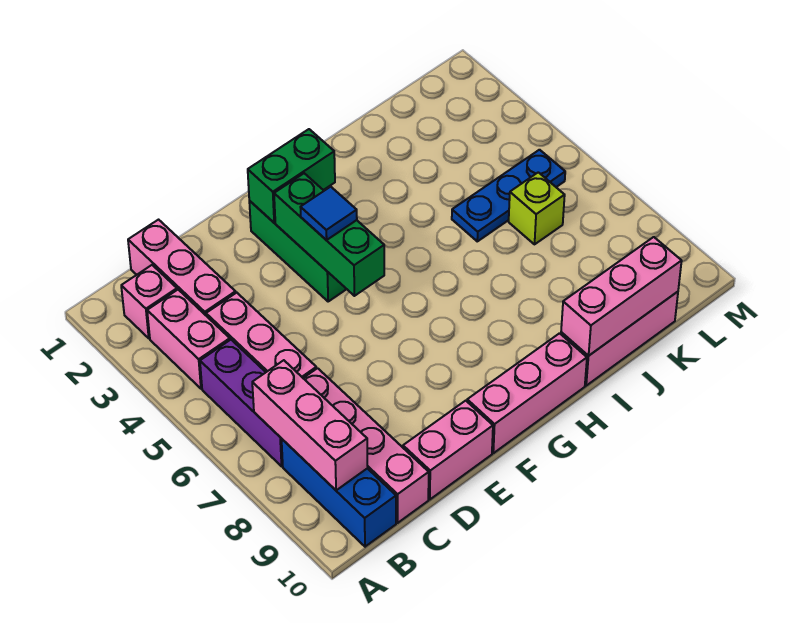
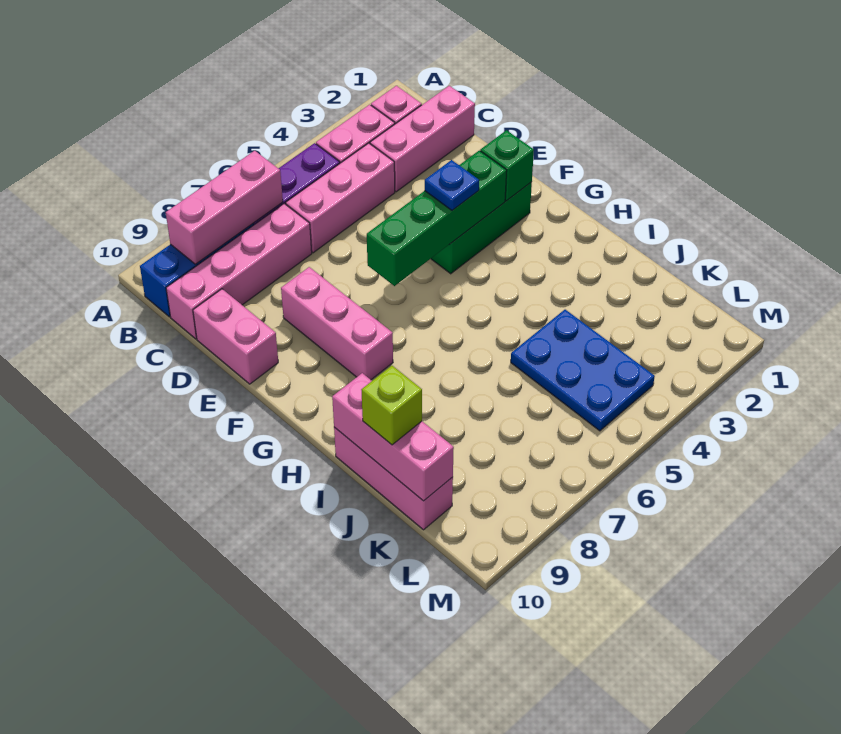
green 1x2 brick [248,129,335,223] -> green 1x1 brick [480,130,534,201]
green 1x3 brick [274,173,384,296] -> green 1x4 brick [367,151,507,286]
blue 1x1 tile [300,187,357,240] -> blue 1x1 plate [425,160,479,210]
pink 1x3 brick [467,333,587,453] -> pink 1x3 brick moved to [281,267,393,380]
blue 1x3 plate [452,150,565,241] -> blue 2x3 plate [511,310,655,431]
lime 1x1 brick [509,172,565,244] -> lime 1x1 brick moved to [362,366,422,445]

